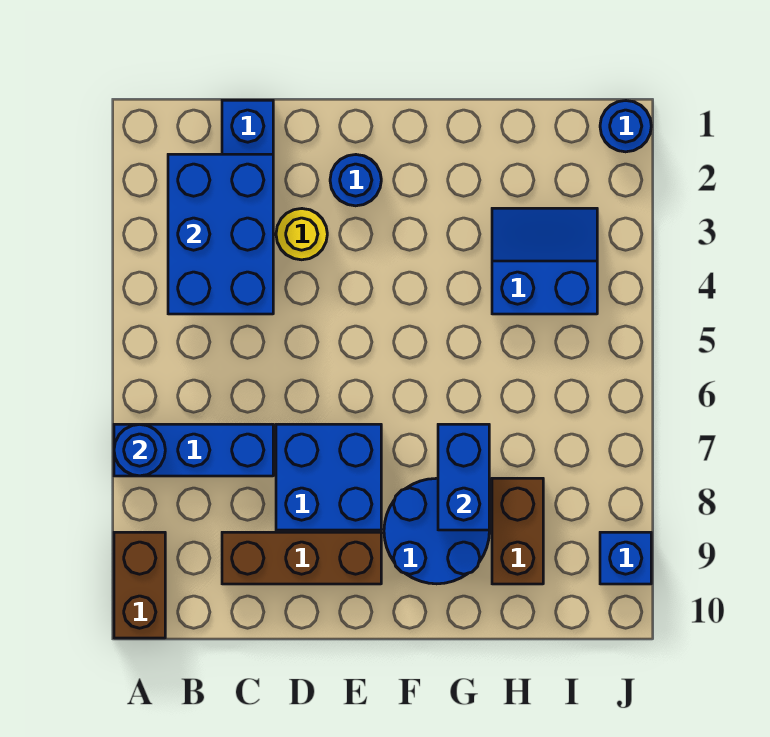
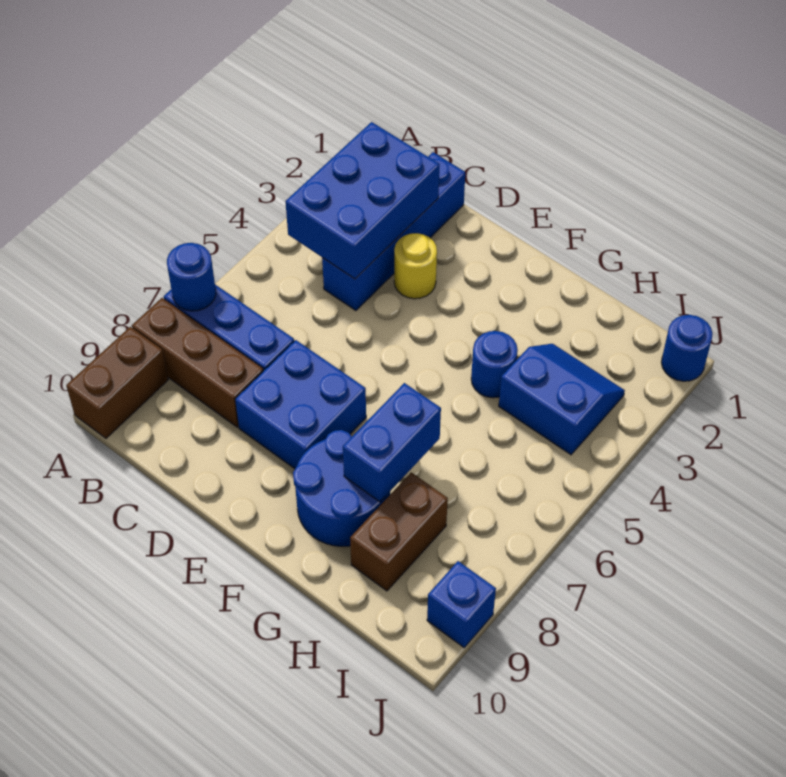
brown 1x3 brick [222,532,381,584] -> brown 1x3 brick moved to [132,298,263,427]
blue 1x1 round brick [330,155,381,206] -> blue 1x1 round brick moved to [471,331,518,398]

